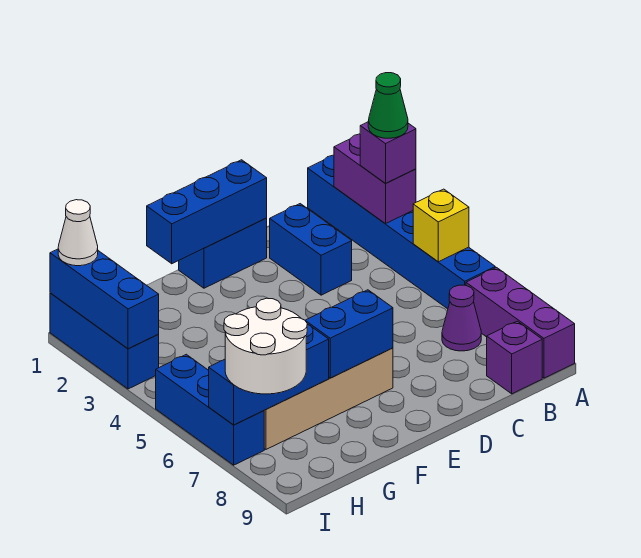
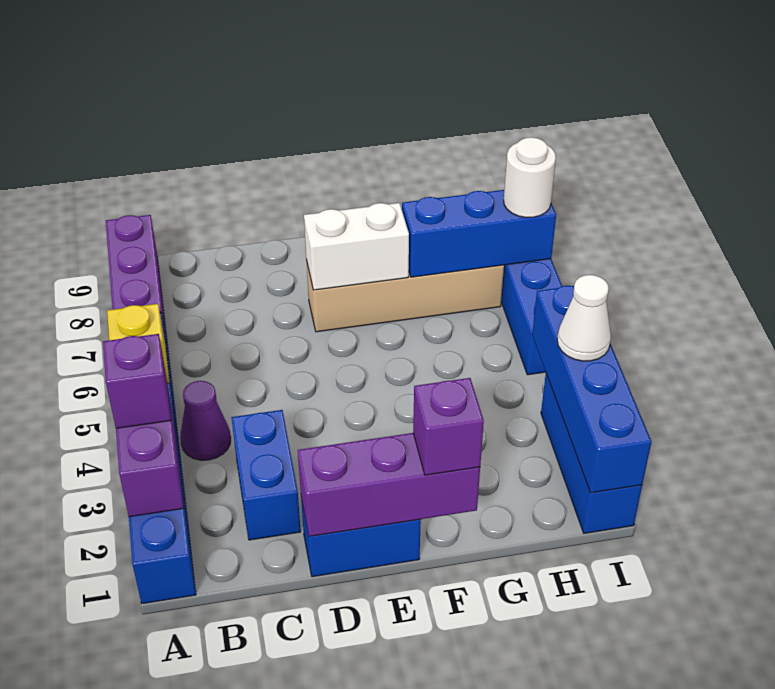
green 1x1 cone [368,73,408,138] -> none
purple 1x1 cone [442,285,481,351] -> purple 1x1 cone moved to [180,381,231,460]
purple 1x1 brick [487,321,542,394] -> purple 1x1 brick moved to [413,378,484,475]
blue 1x3 brick [147,160,267,264] -> purple 1x3 brick [298,433,480,536]
blue 1x2 brick [305,290,393,378] -> white 1x2 brick [304,203,409,290]
white 2x2 round brick [224,298,307,394] -> white 1x1 round brick [504,137,556,218]
blue 1x3 brick [50,249,159,349] -> blue 1x4 brick [532,286,651,493]
white 1x1 cone [58,200,98,266] -> white 1x1 cone moved to [557,275,611,361]

